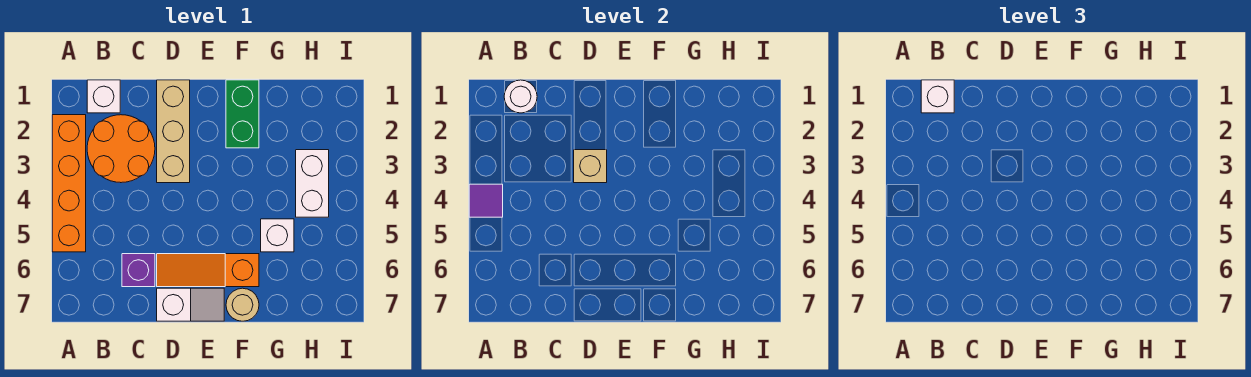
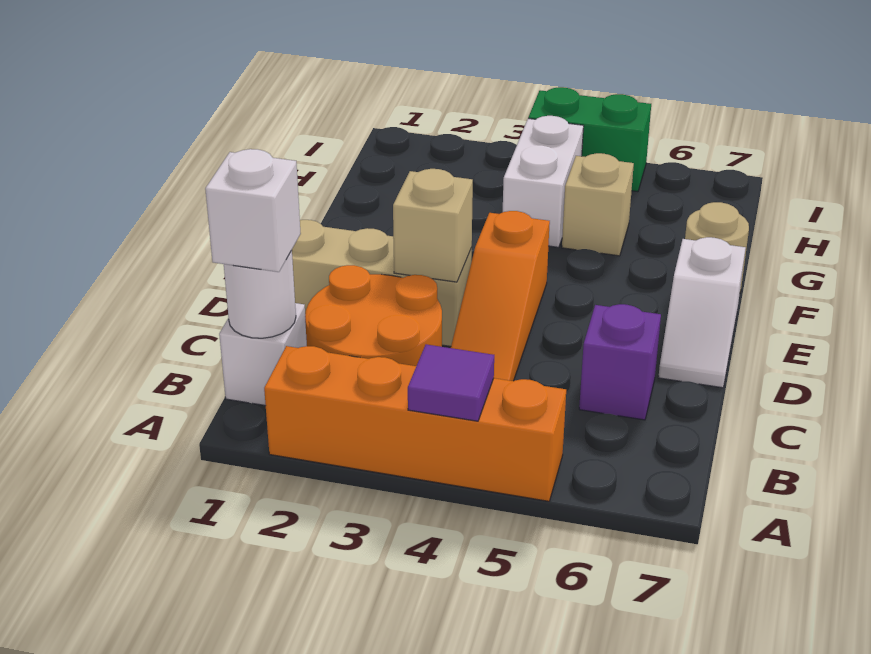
orange 1x3 slope [157,254,259,287] -> orange 1x3 slope moved to [451,211,550,381]
white 1x2 slope [157,288,224,321] -> white 1x2 slope turned to [658,237,746,388]
green 1x2 brick [226,80,259,148] -> green 1x2 brick moved to [528,87,651,192]
white 1x1 brick [261,219,294,252] -> tan 1x1 brick [562,153,634,256]
white 1x2 brick [296,150,329,217] -> white 1x2 brick turned to [503,116,584,247]

